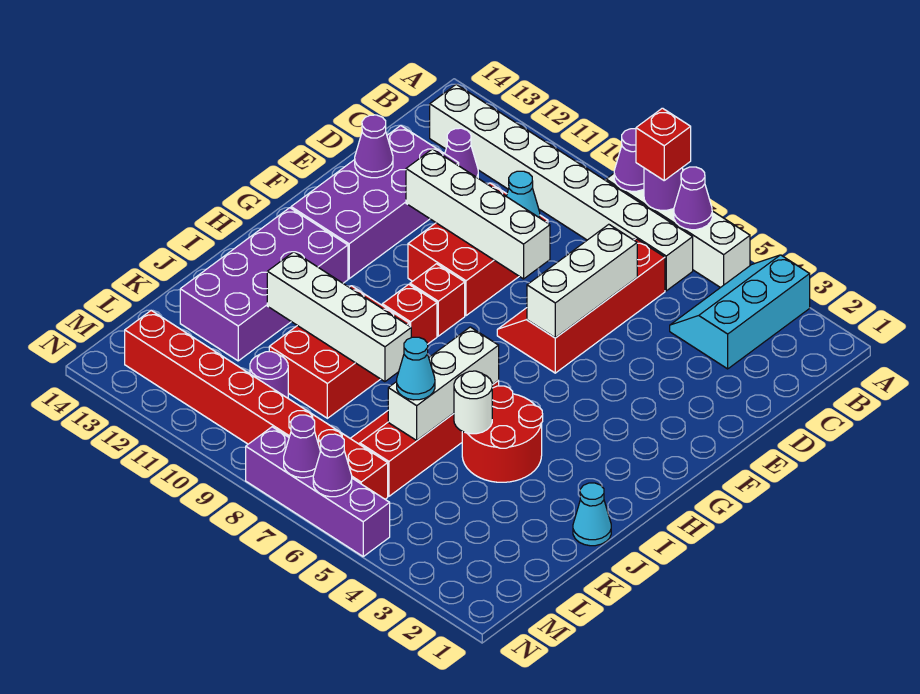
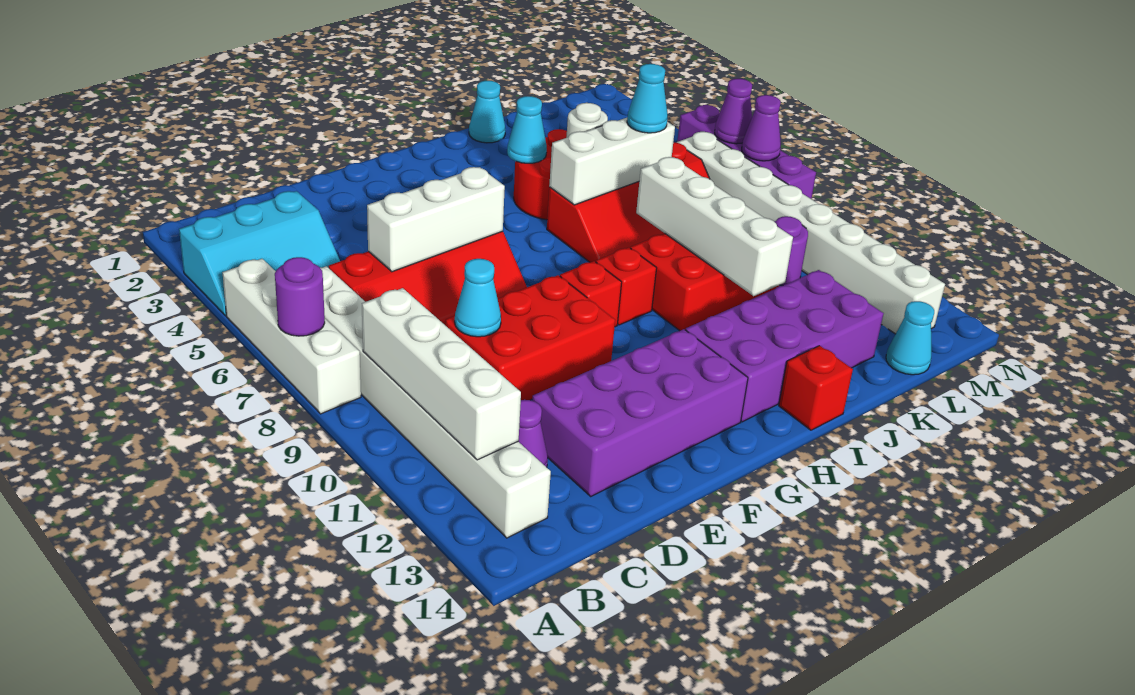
purple 1x1 cone [674,167,712,230] -> none
red 1x1 brick [636,108,691,180] -> red 1x1 brick moved to [779,346,853,430]
purple 1x1 cone [614,129,644,191] -> none
white 1x4 brick [406,149,550,279] -> white 1x4 brick moved to [362,288,521,460]
purple 1x1 cone [355,115,393,178] -> none
none -> cyan 1x1 cone [507,96,547,163]
none -> cyan 1x1 cone [886,301,934,375]
red 1x8 brick [125,310,388,499] -> white 1x8 brick [677,132,945,334]

